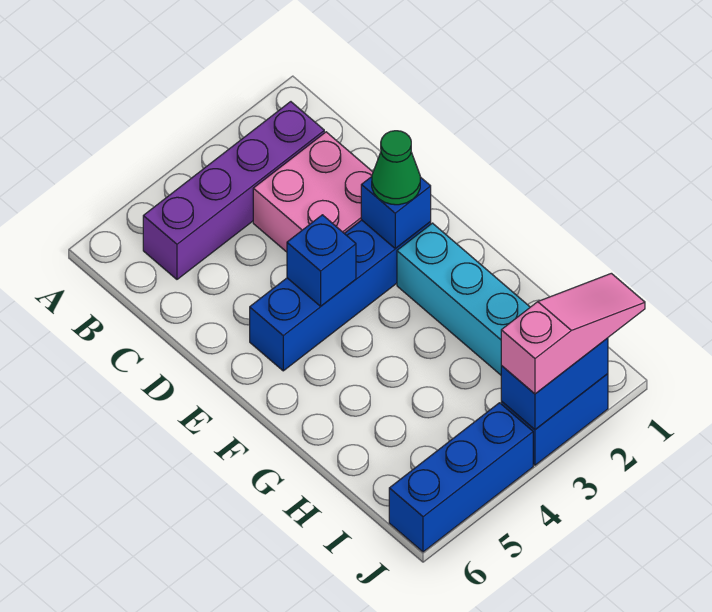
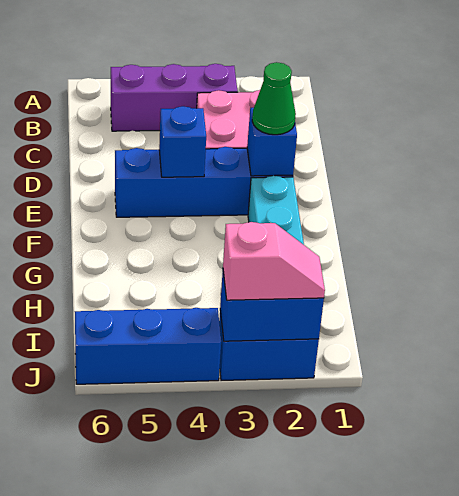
purple 1x4 brick [143,102,324,279] -> purple 1x3 brick [111,64,238,131]
pink 1x3 slope [501,273,645,394] -> pink 1x2 slope [223,222,325,300]

